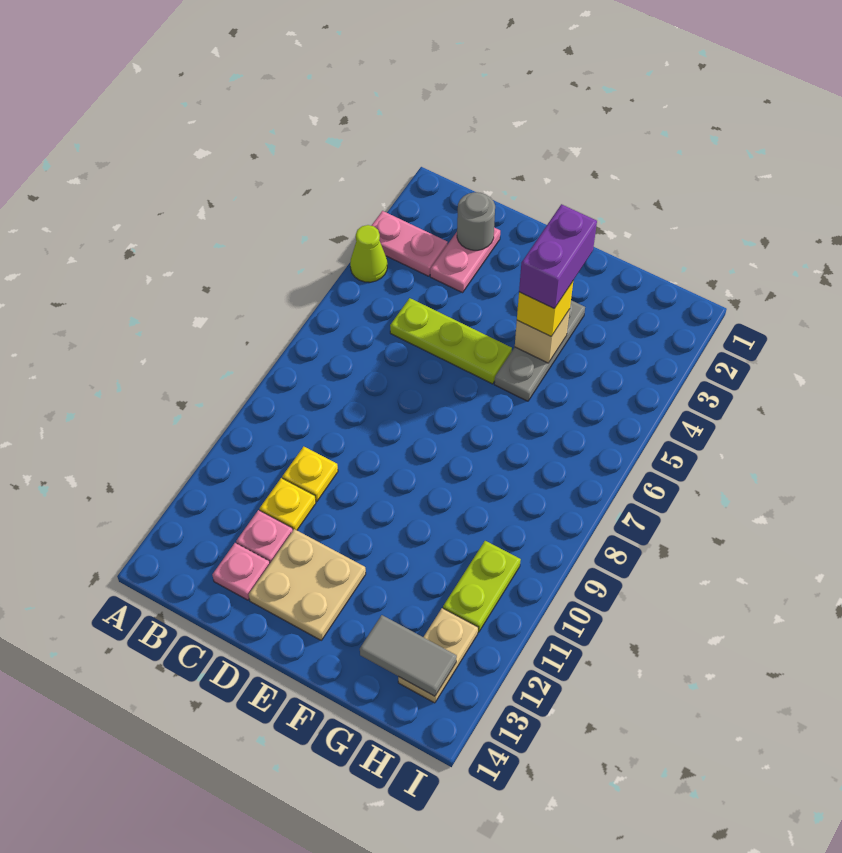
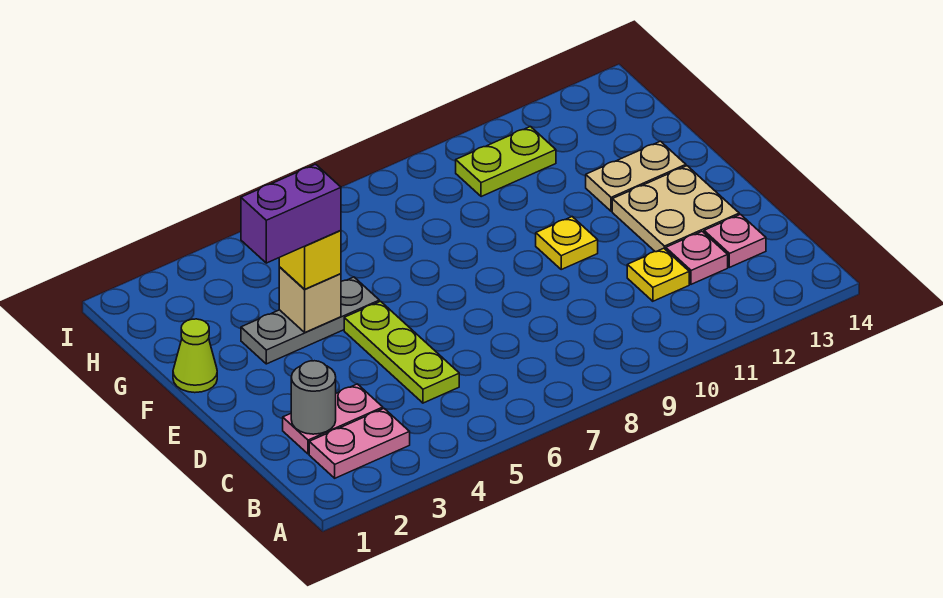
pink 1x2 plate [371,211,448,276] -> pink 1x2 plate turned to [309,408,410,478]
lime 1x1 cone [350,225,387,282] -> lime 1x1 cone moved to [173,319,217,393]
yellow 1x1 plate [282,447,338,502] -> yellow 1x1 plate moved to [536,217,598,269]
grey 1x2 tile [360,615,457,696] -> none
tan 1x2 plate [398,608,478,703] -> tan 1x2 plate moved to [586,141,686,211]

